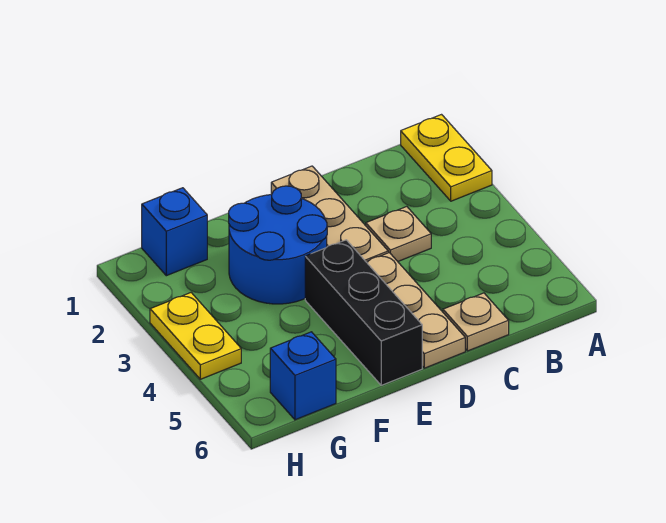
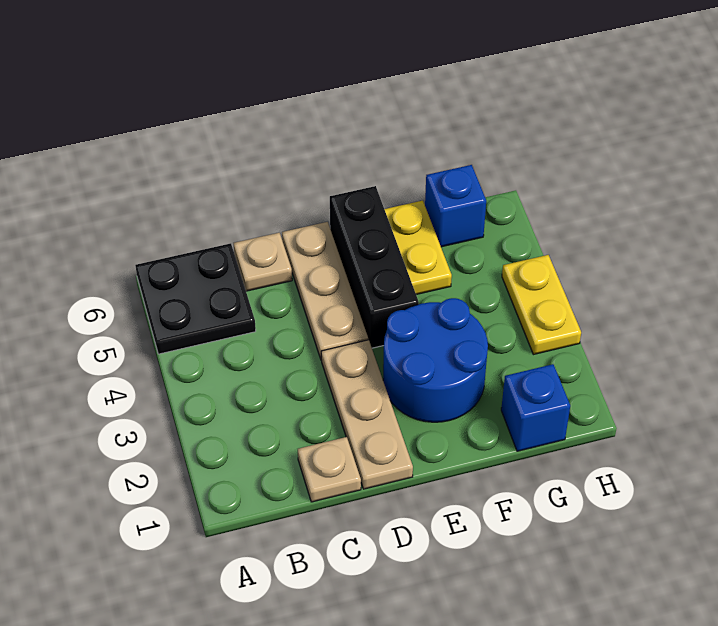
yellow 1x2 plate [401,115,492,201] -> yellow 1x2 plate moved to [384,201,452,294]
none -> black 2x2 plate [135,243,256,354]
tan 1x1 plate [366,207,431,261] -> tan 1x1 plate moved to [298,437,361,502]

